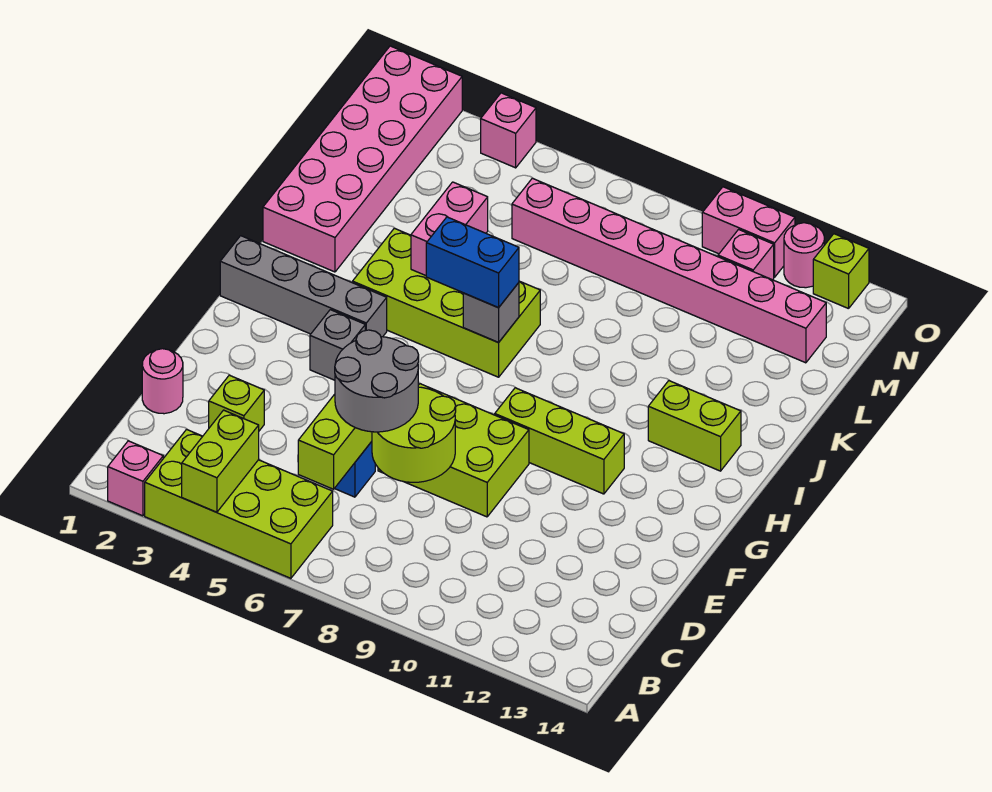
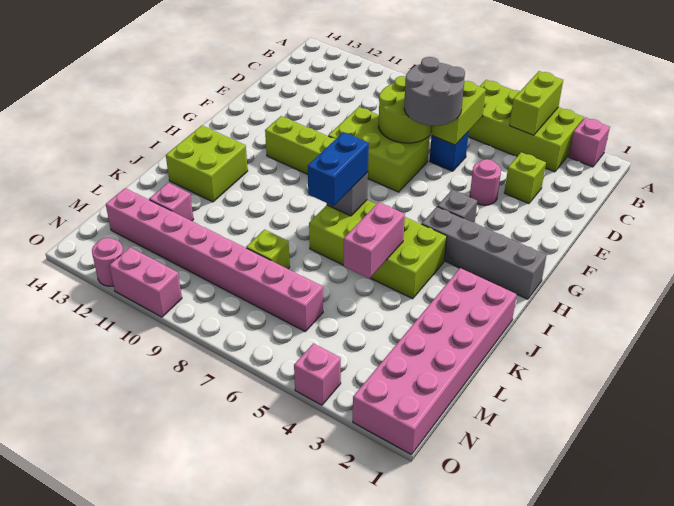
pink 1x1 round brick [142,349,183,414] -> pink 1x1 round brick moved to [470,159,501,205]
blue 1x2 brick [426,217,519,308] -> blue 1x2 brick turned to [308,132,369,206]
lime 1x2 brick [648,381,741,471] -> lime 2x2 brick [166,126,248,202]
pink 1x1 brick [718,229,774,280] -> pink 1x1 brick moved to [149,183,194,221]
lime 1x1 brick [813,234,869,309] -> lime 1x1 brick moved to [246,229,290,269]

